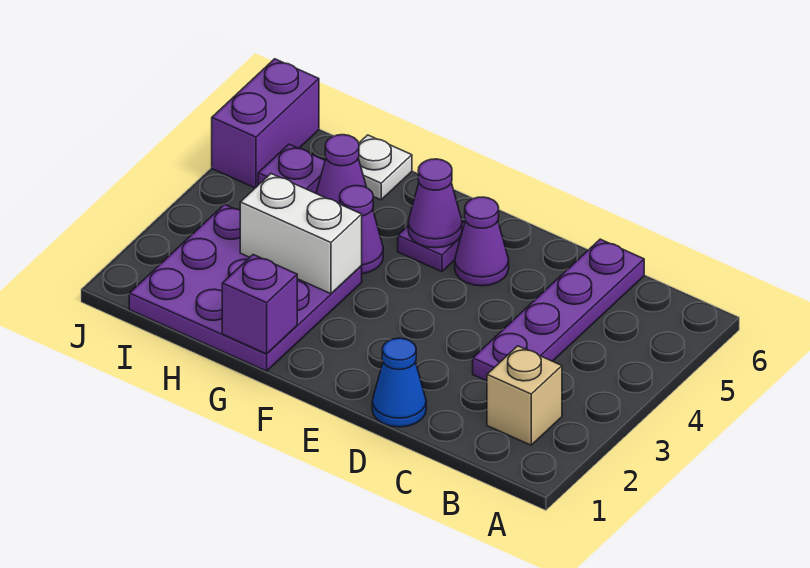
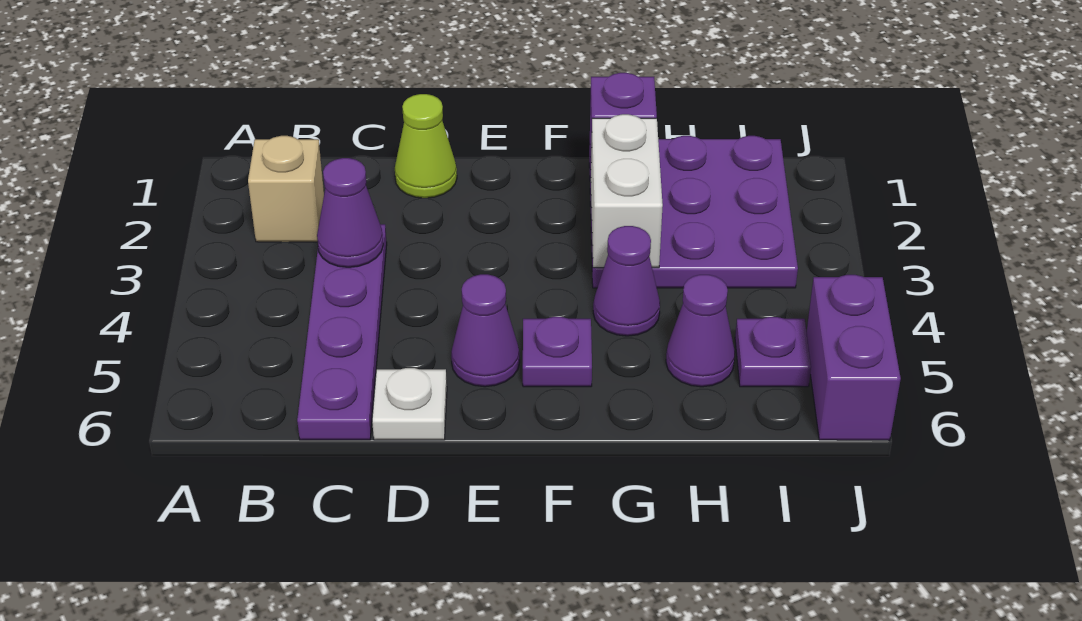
blue 1x1 cone [372,338,426,427] -> lime 1x1 cone [395,94,457,198]
purple 1x1 cone [408,159,462,248] -> purple 1x1 cone moved to [317,158,383,267]
white 1x2 brick [240,174,362,294] -> white 1x2 brick turned to [591,114,663,268]
white 1x1 plate [359,135,412,200] -> white 1x1 plate moved to [372,368,447,440]

